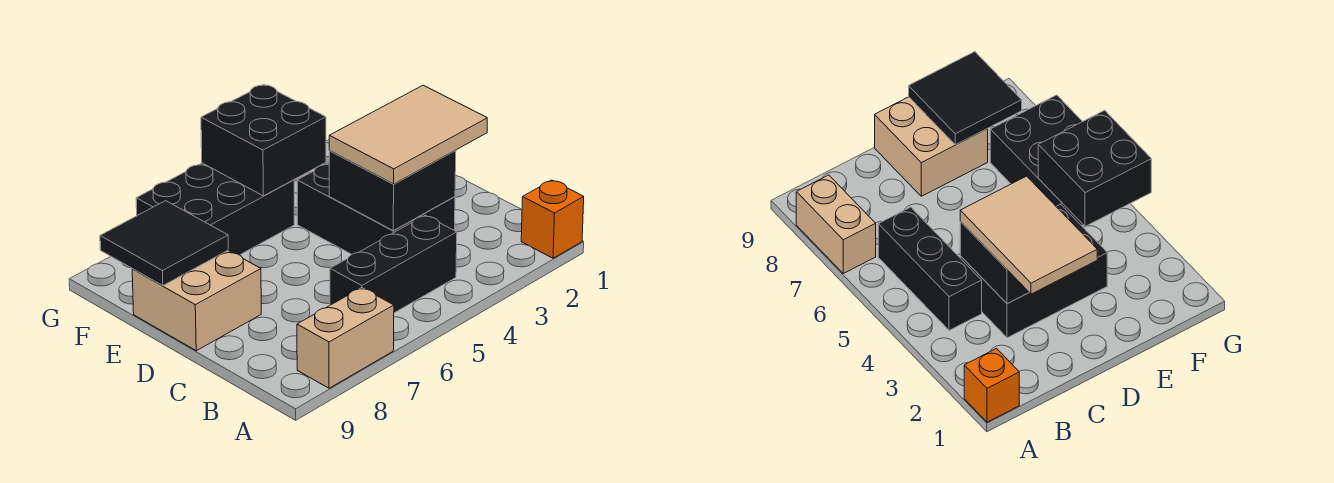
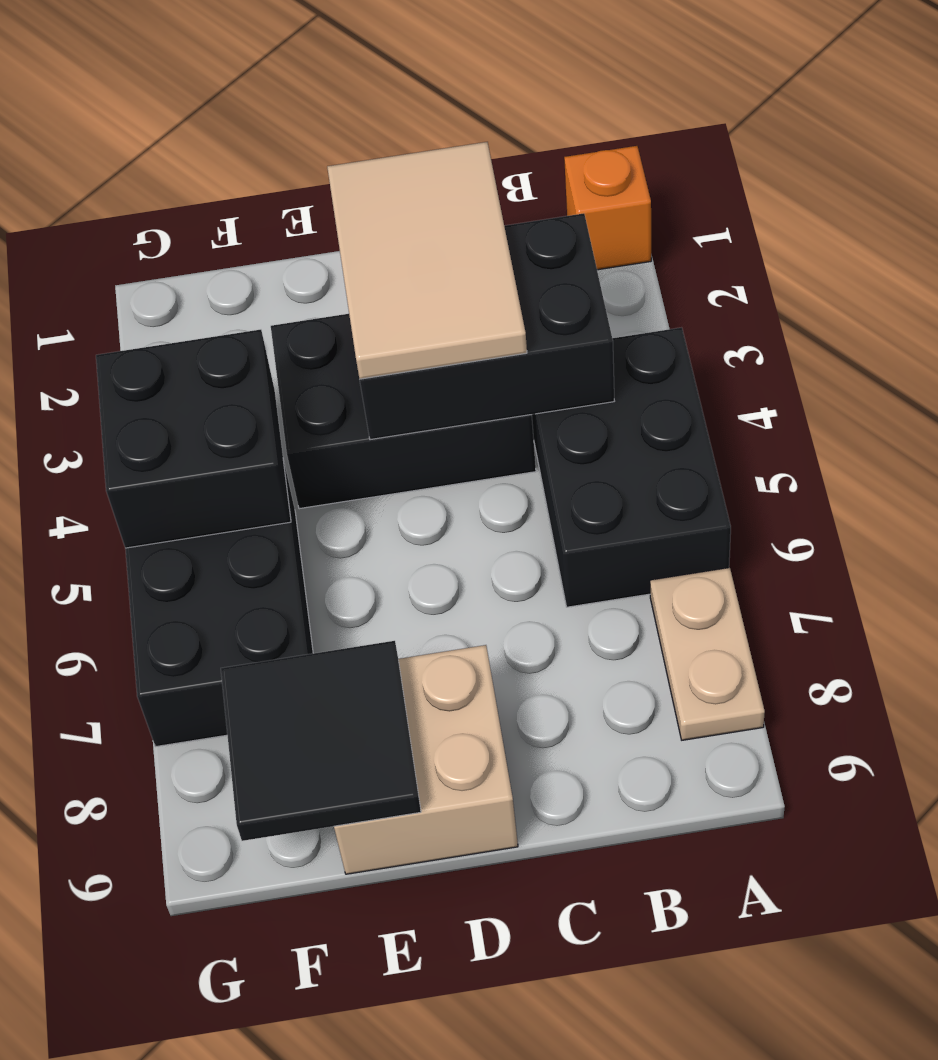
tan 1x2 brick [297,288,394,388] -> tan 1x2 plate [650,568,765,740]
black 1x3 brick [330,215,457,313] -> black 2x3 brick [532,327,731,607]
black 2x2 brick [329,150,456,230] -> black 2x3 brick [360,213,614,440]

